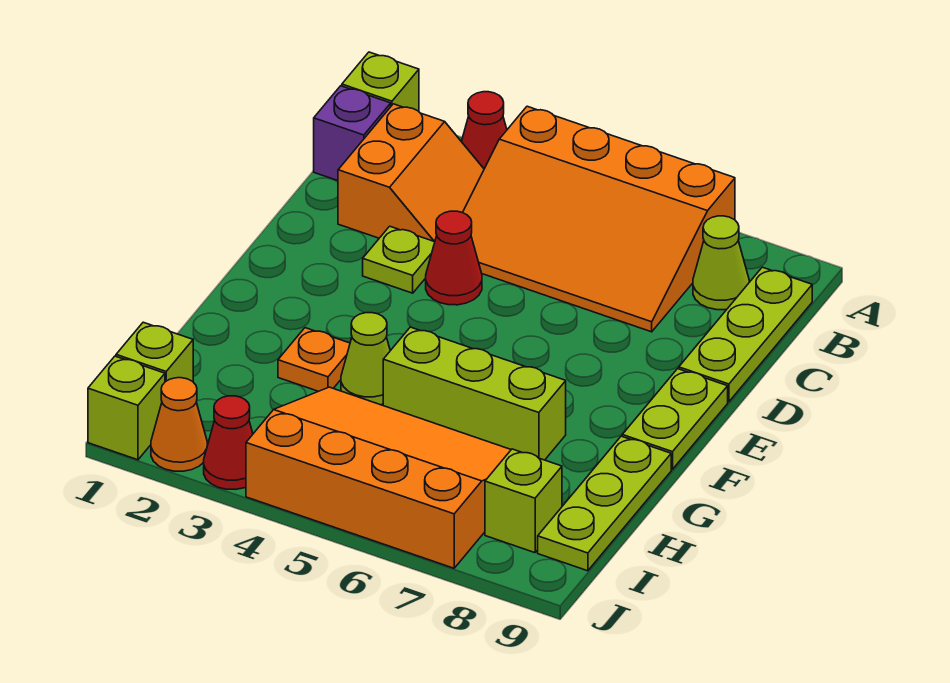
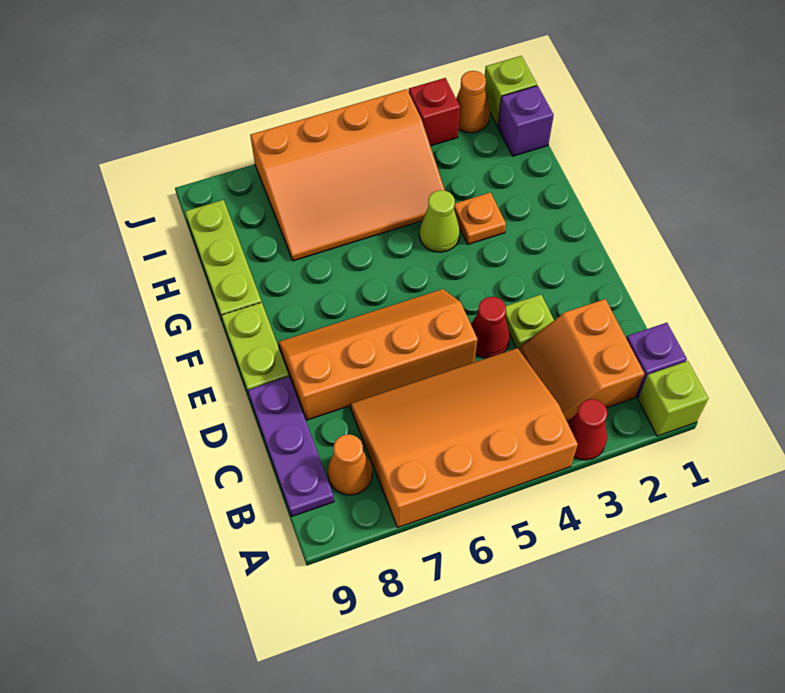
lime 1x1 cone [693,216,749,310] -> orange 1x1 cone [328,434,373,495]
lime 1x3 plate [679,267,812,402] -> purple 1x3 plate [248,377,334,517]
none -> orange 2x4 slope [278,289,478,420]
lime 1x3 brick [383,327,566,460] -> none
lime 1x1 brick [116,322,193,382] -> purple 1x1 brick [498,86,554,156]
lime 1x1 brick [485,449,562,553] -> none
red 1x1 cone [204,396,253,489] -> red 1x1 brick [409,78,460,146]

